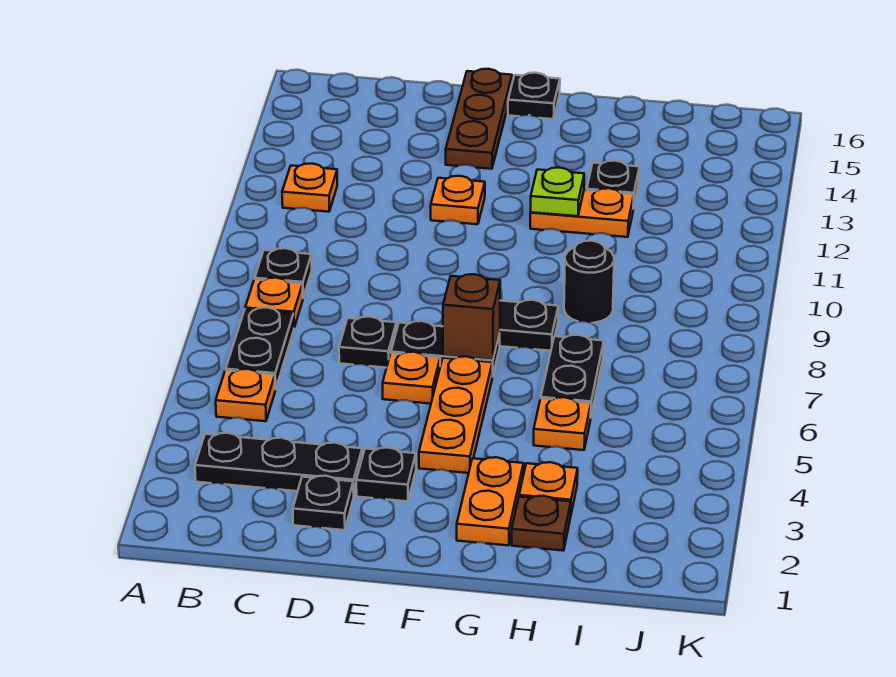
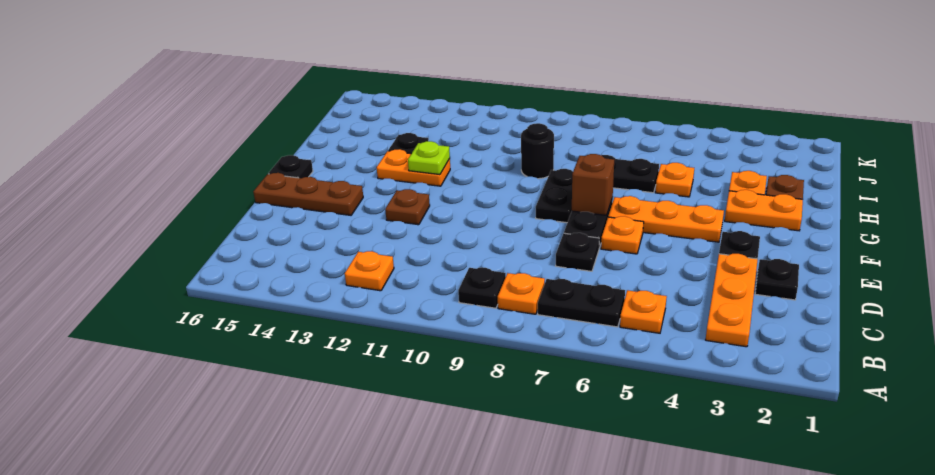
black 1x3 plate [195,433,362,495] -> orange 1x3 plate [706,254,758,347]
orange 1x1 plate [431,176,485,224] -> brown 1x1 plate [385,189,430,225]
orange 1x2 plate [530,188,634,237] -> orange 1x2 plate turned to [377,149,450,186]

